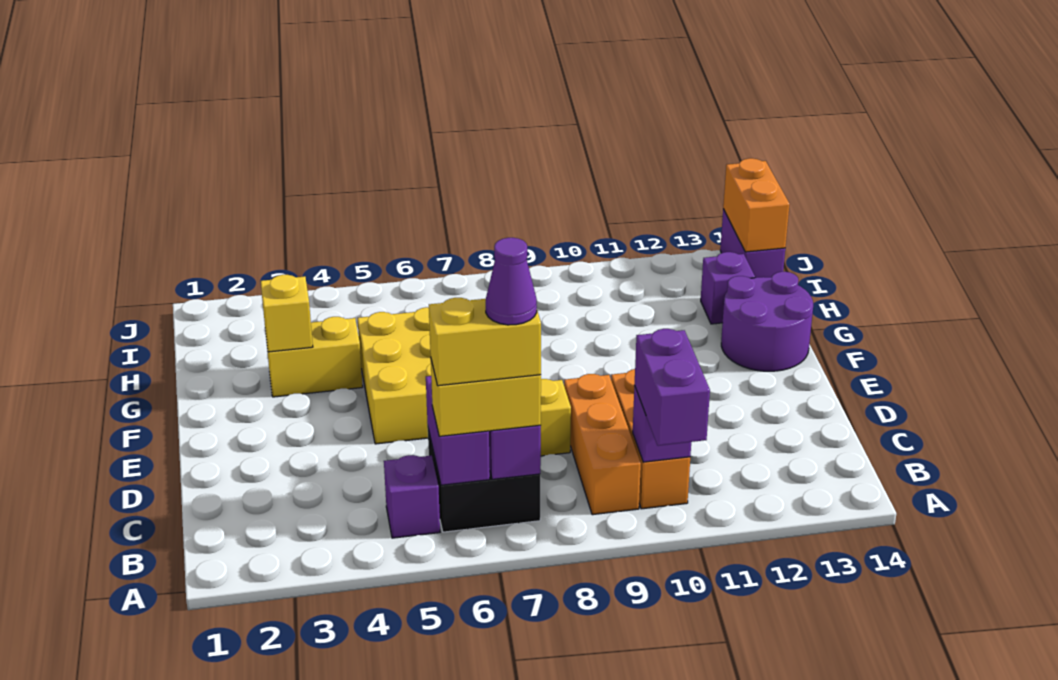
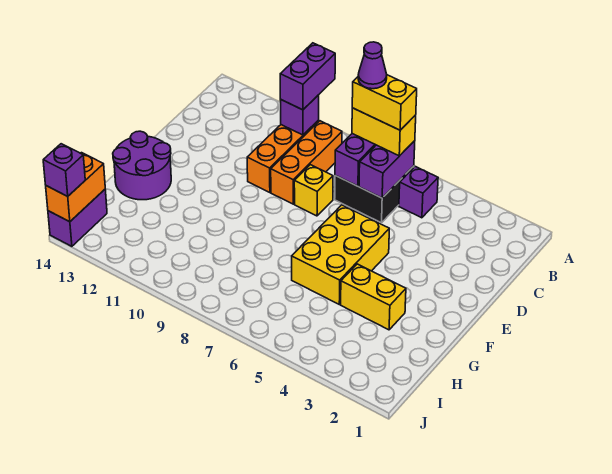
yellow 1x1 brick [261,275,313,352] -> none
purple 1x1 brick [701,252,755,324] -> purple 1x1 brick moved to [43,144,85,196]

